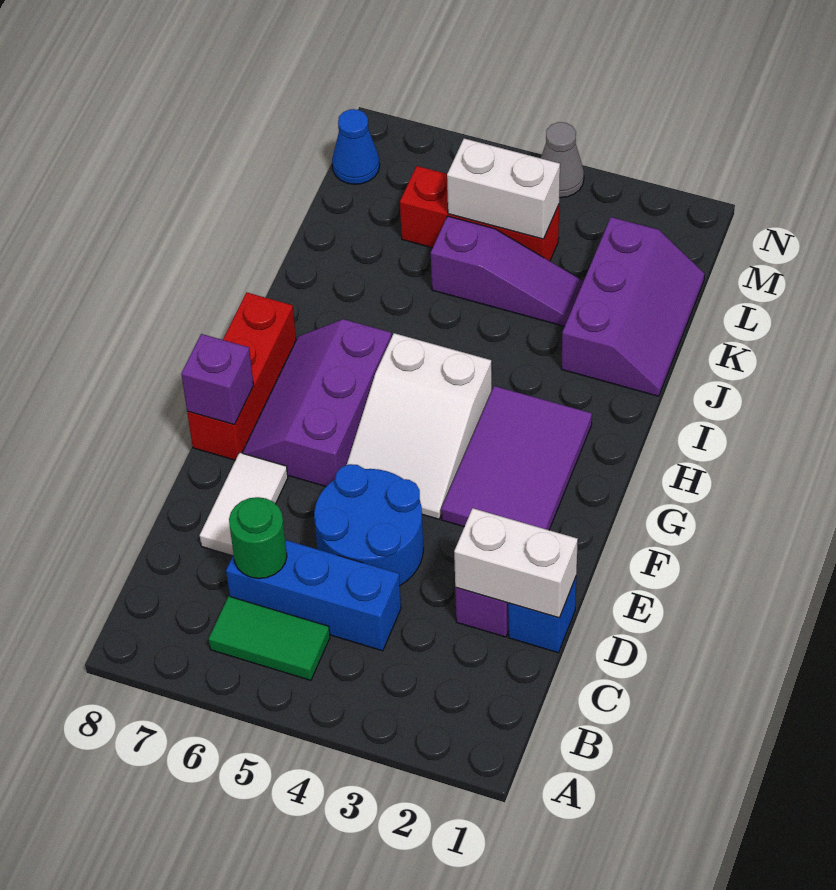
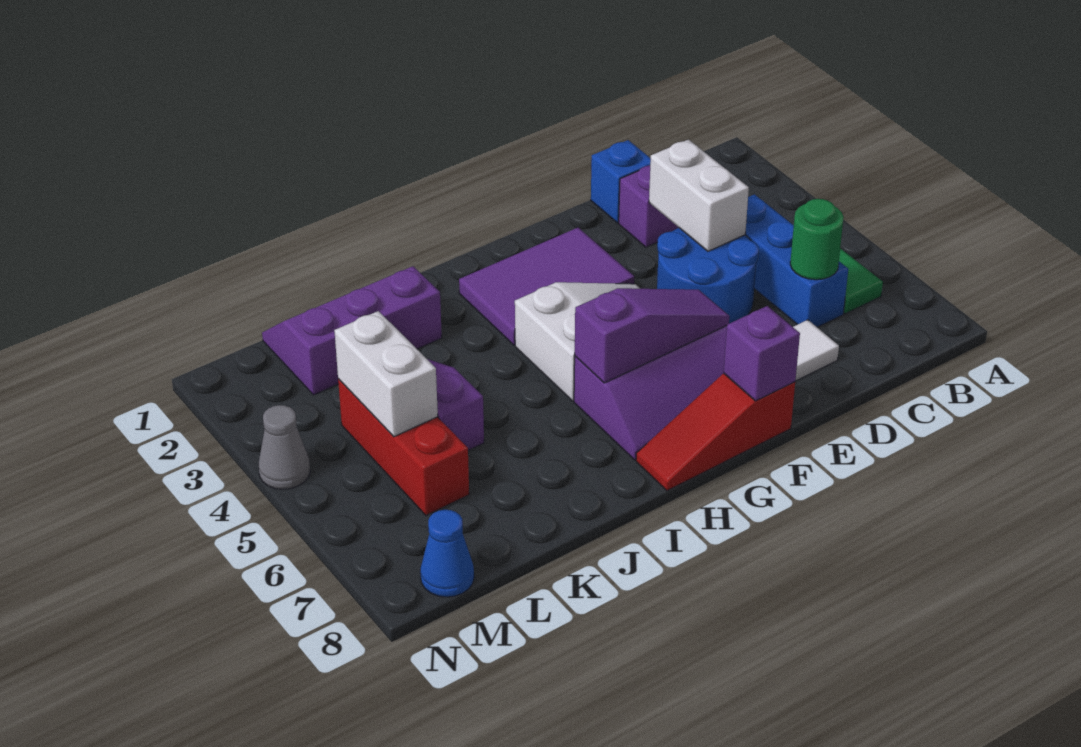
white 1x2 brick [454,508,578,618] -> white 1x2 brick moved to [649,140,749,251]
none -> purple 1x3 slope [575,288,729,383]
red 1x3 brick [187,292,296,460] -> red 1x3 slope [636,374,795,491]

